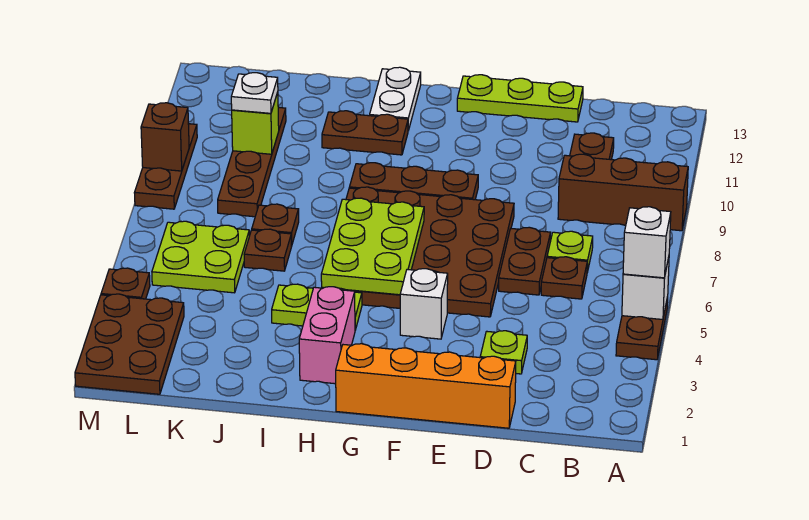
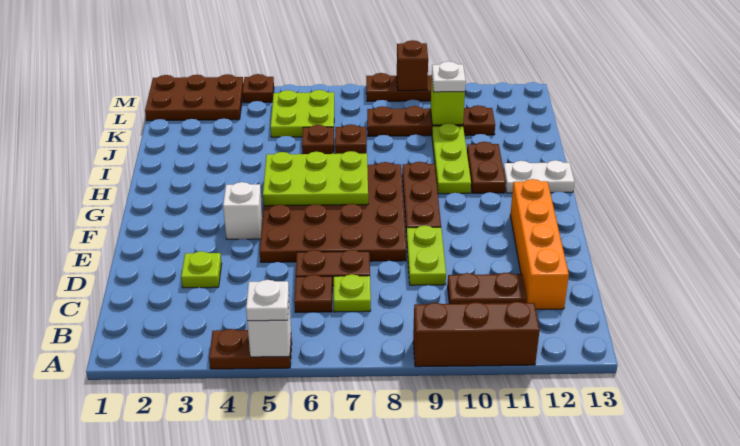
white 1x1 brick [623,207,671,278] -> white 1x1 plate [246,280,289,321]
brown 1x3 brick [558,154,688,231] -> brown 1x3 brick turned to [413,302,540,367]
orange 1x4 brick [336,344,516,428] -> orange 1x4 brick moved to [510,179,569,309]
lime 1x3 plate [457,75,583,122] -> lime 1x3 plate moved to [432,123,471,194]
pink 1x2 brick [299,287,355,384] -> none
lime 1x2 plate [272,284,362,330] -> lime 1x2 plate moved to [406,225,446,285]

